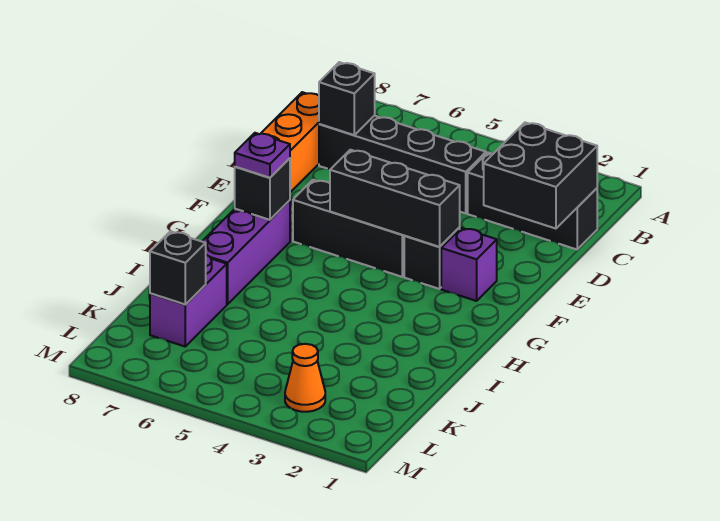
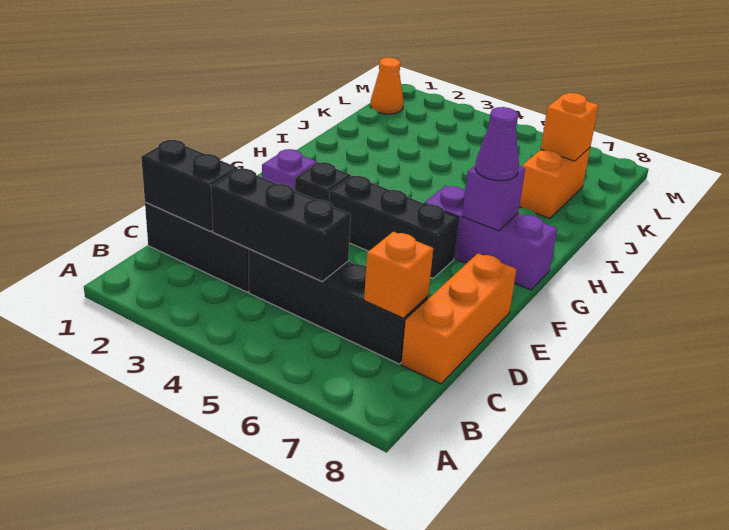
black 2x2 brick [484,122,597,229] -> black 1x2 brick [141,140,238,232]
black 1x1 brick [319,62,375,135] -> orange 1x1 brick [364,232,433,318]
black 1x3 brick [330,150,460,247] -> black 1x3 brick moved to [211,168,351,281]
purple 1x3 brick [202,200,290,304] -> purple 1x3 brick turned to [425,186,557,290]
black 1x1 brick [235,158,290,220] -> purple 1x1 brick [462,165,525,231]
purple 1x1 plate [235,133,290,178] -> purple 1x1 cone [475,107,519,181]
purple 1x2 brick [150,255,227,346] -> orange 1x2 brick [519,148,590,219]
black 1x1 brick [150,231,206,305] -> orange 1x1 brick [541,93,599,161]
orange 1x1 cone [285,344,325,412] -> orange 1x1 cone moved to [371,58,404,114]

